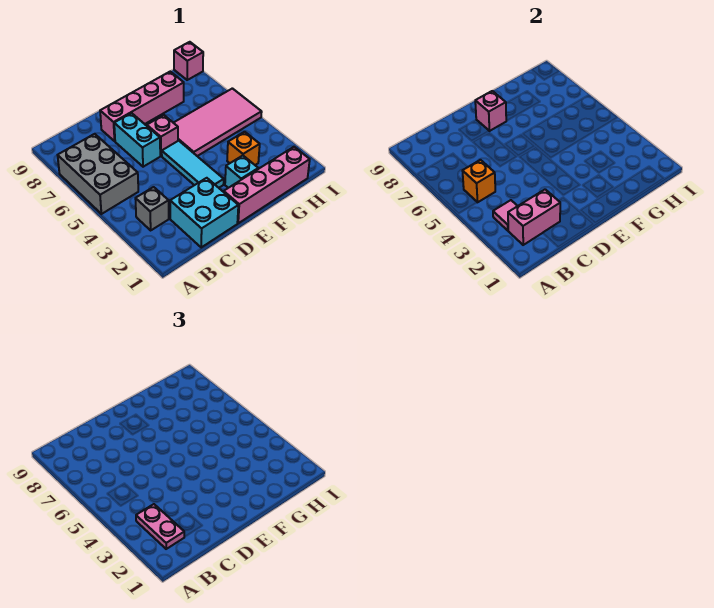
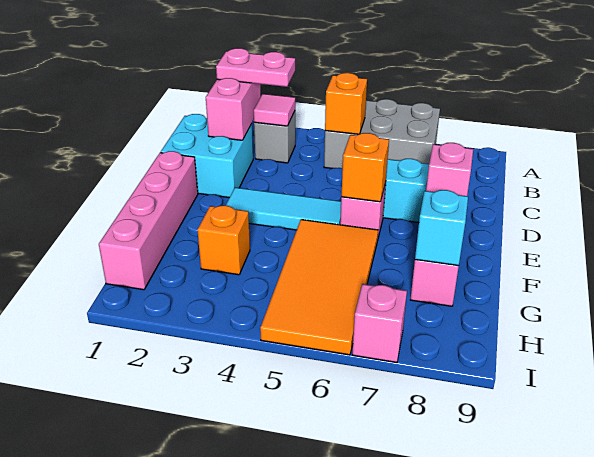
none -> orange 1x1 brick [341,133,389,202]
cyan 1x1 brick [225,156,258,188] -> cyan 1x1 brick moved to [415,190,468,266]
pink 2x4 tile [174,88,262,156] -> orange 2x4 tile [260,220,378,355]
pink 1x1 brick [174,42,203,80] -> pink 1x1 brick moved to [352,284,407,362]

